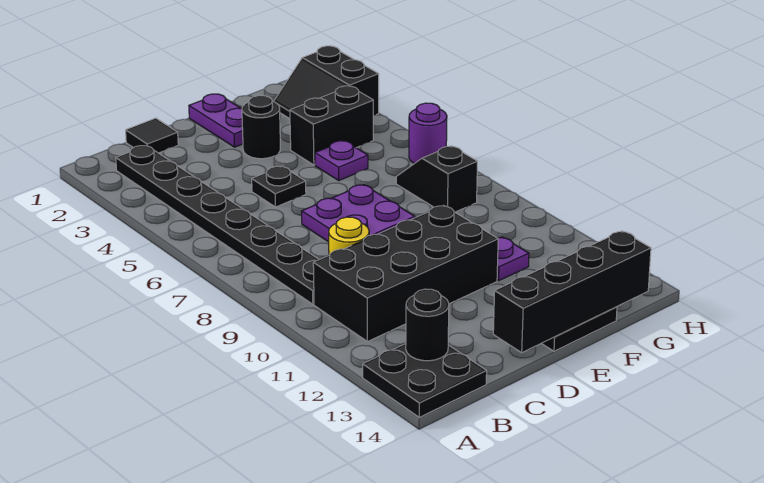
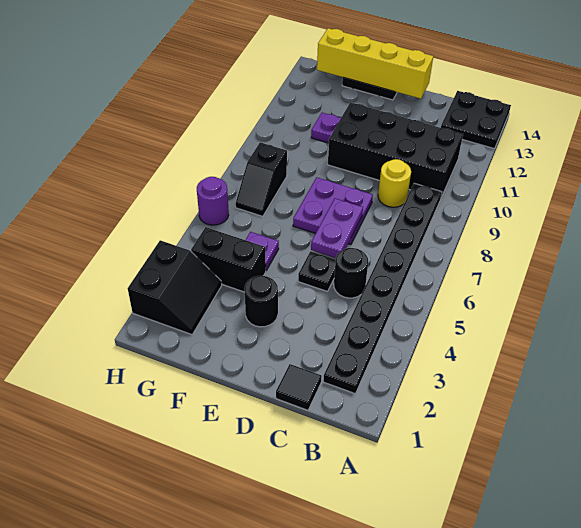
black 1x1 round brick [406,289,449,361] -> black 1x1 round brick moved to [334,248,368,298]
black 1x4 brick [493,231,651,353] -> yellow 1x4 brick [317,28,433,99]
purple 1x2 plate [189,94,243,147] -> purple 1x2 plate moved to [311,198,363,258]

